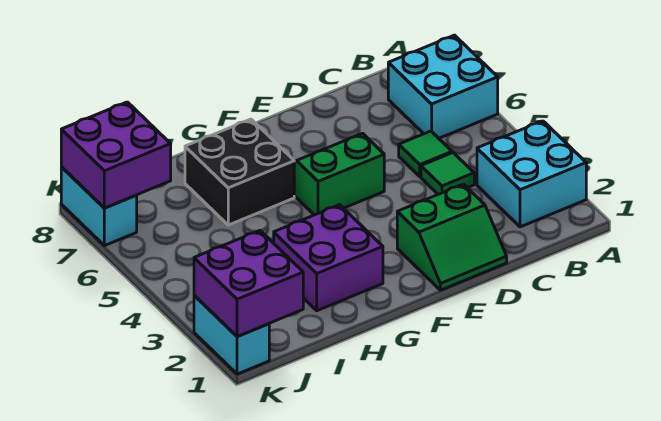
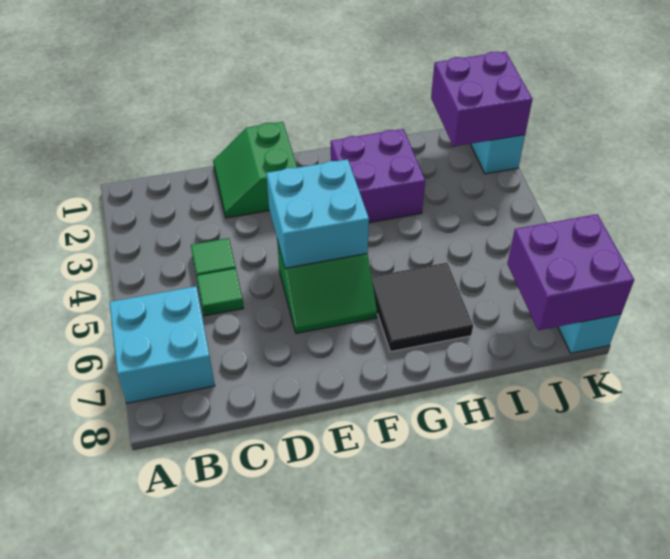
cyan 2x2 brick [477,121,586,227] -> cyan 2x2 brick moved to [266,159,369,268]
green 2x2 slope [397,184,507,290] -> green 2x2 slope turned to [213,122,297,218]
black 2x2 brick [185,119,294,225] -> black 2x2 tile [371,263,473,352]

